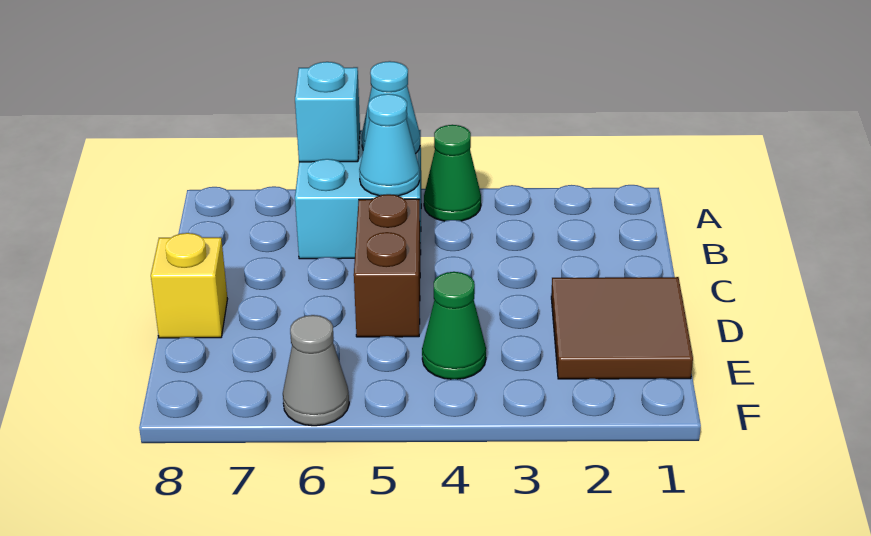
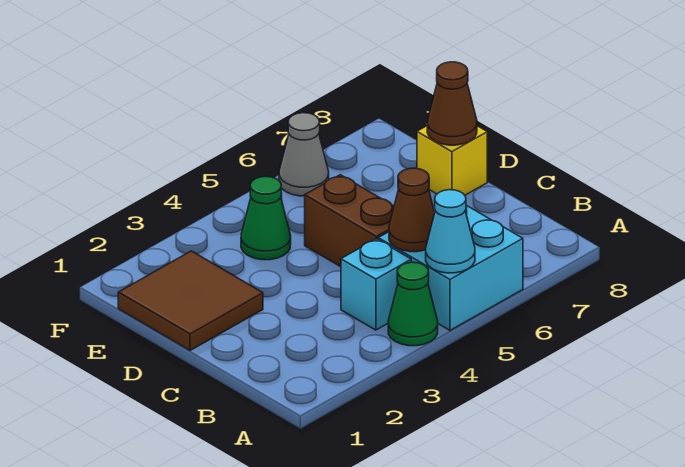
cyan 1x1 brick [295,62,360,162] -> cyan 1x1 brick moved to [341,239,411,330]
cyan 1x1 cone [359,94,420,196] -> brown 1x1 cone [389,168,435,252]
none -> brown 1x1 cone [427,62,477,145]

